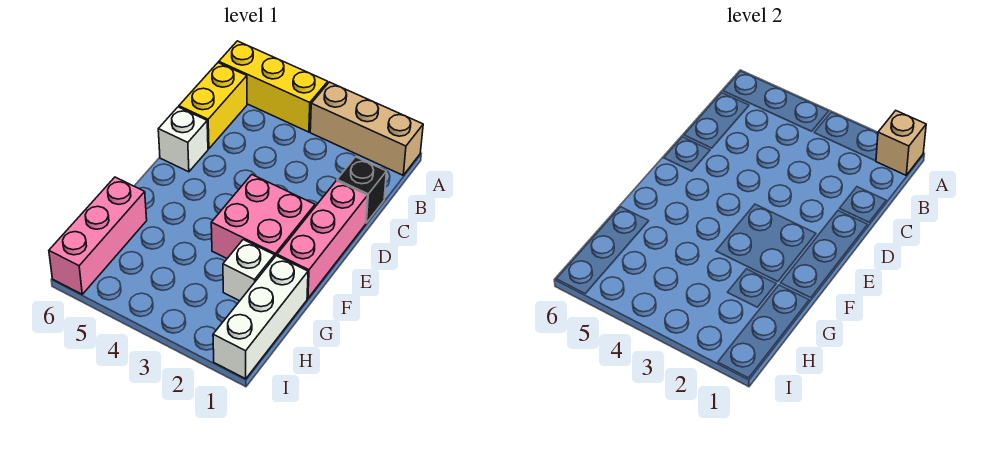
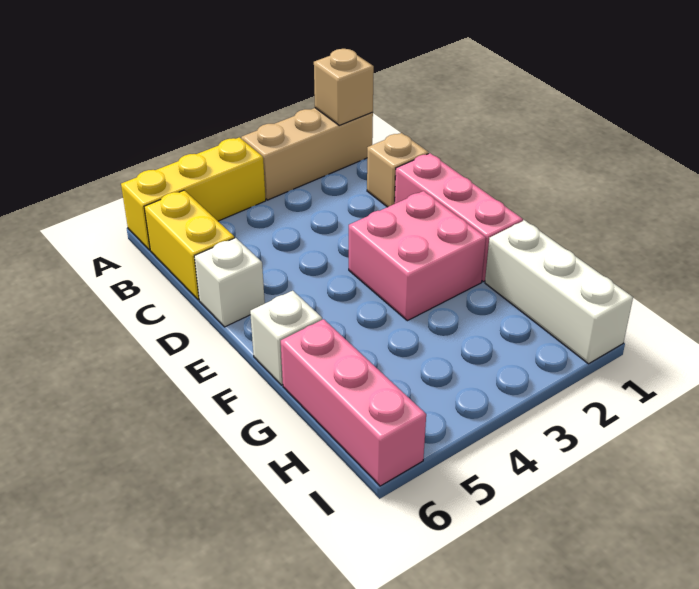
black 1x1 brick [337,157,386,223] -> tan 1x1 brick [367,133,429,207]
white 1x1 brick [223,240,275,301] -> white 1x1 brick moved to [250,291,322,385]

